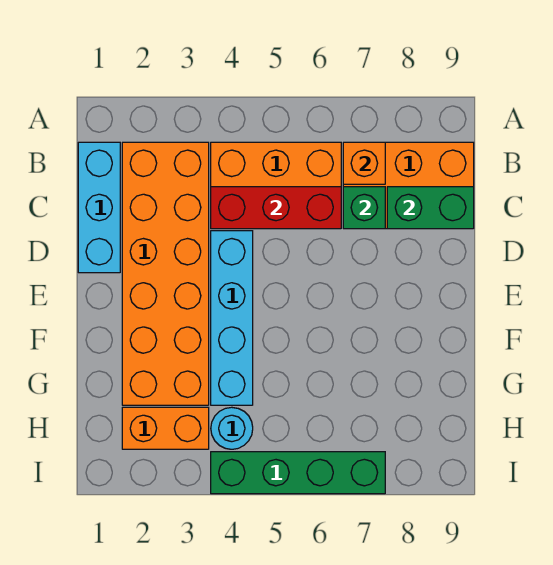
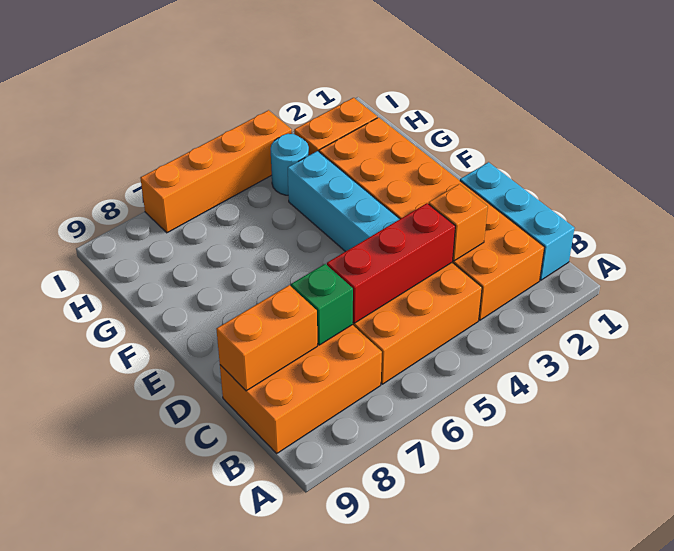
orange 1x1 brick [343,142,385,184] -> orange 1x1 brick moved to [429,184,488,261]
green 1x2 brick [387,187,474,229] -> orange 1x2 brick [216,285,317,391]
green 1x4 brick [211,452,385,494] -> orange 1x4 brick [140,110,292,233]

